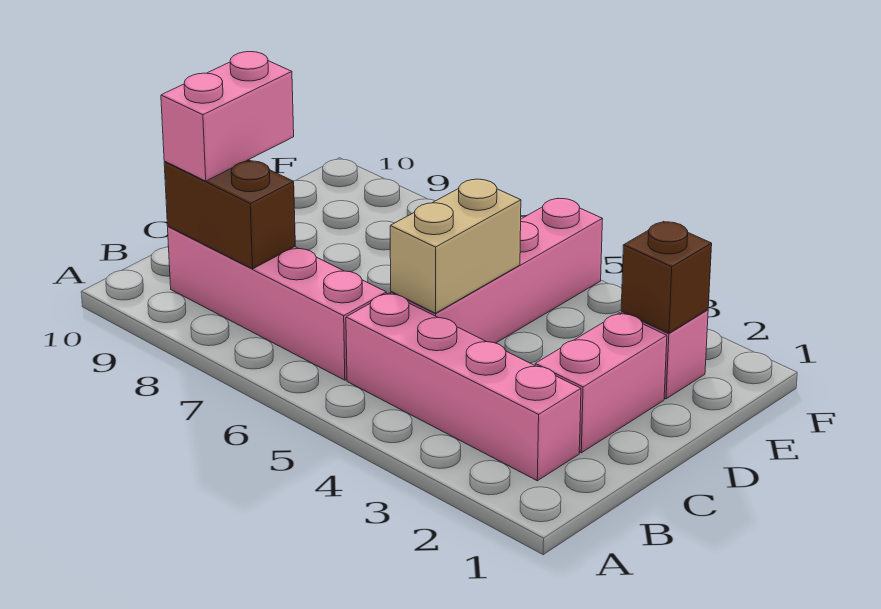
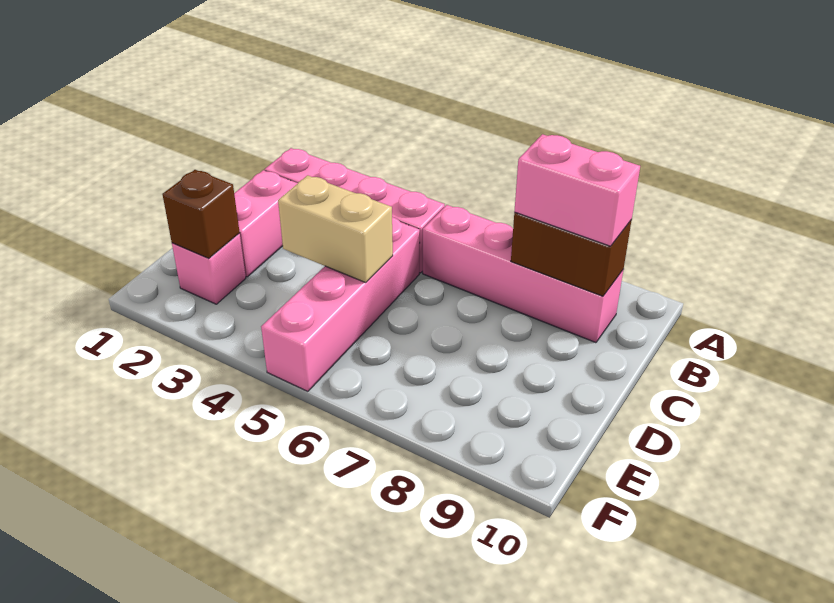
pink 1x2 brick [161,52,294,181] -> pink 1x2 brick turned to [514,134,640,246]
tan 1x2 brick [390,179,521,313] -> tan 1x2 brick turned to [278,175,393,282]

